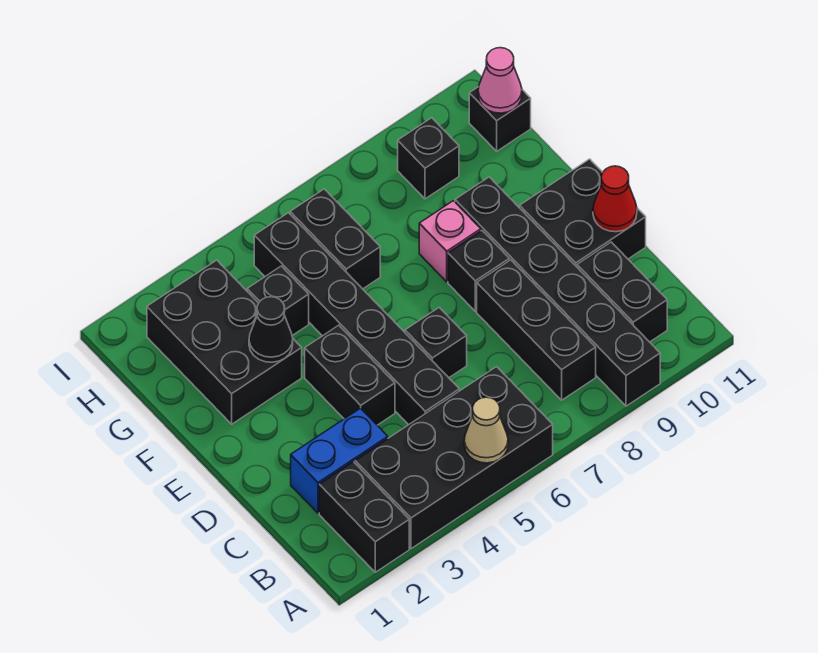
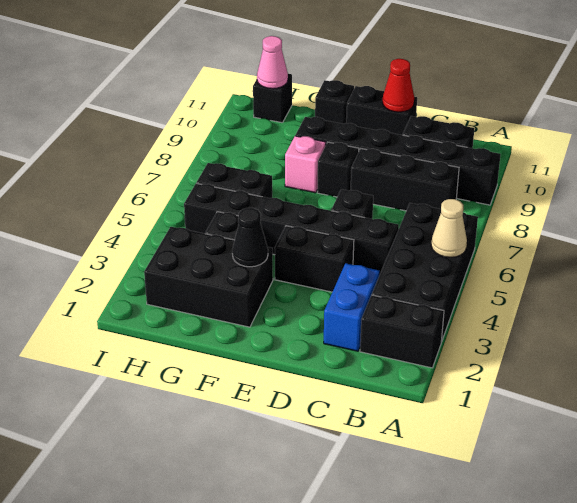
black 2x2 brick [520,159,646,267] -> black 1x2 brick [346,86,417,135]
black 1x1 brick [398,118,459,199] -> black 1x1 brick moved to [315,80,354,124]

